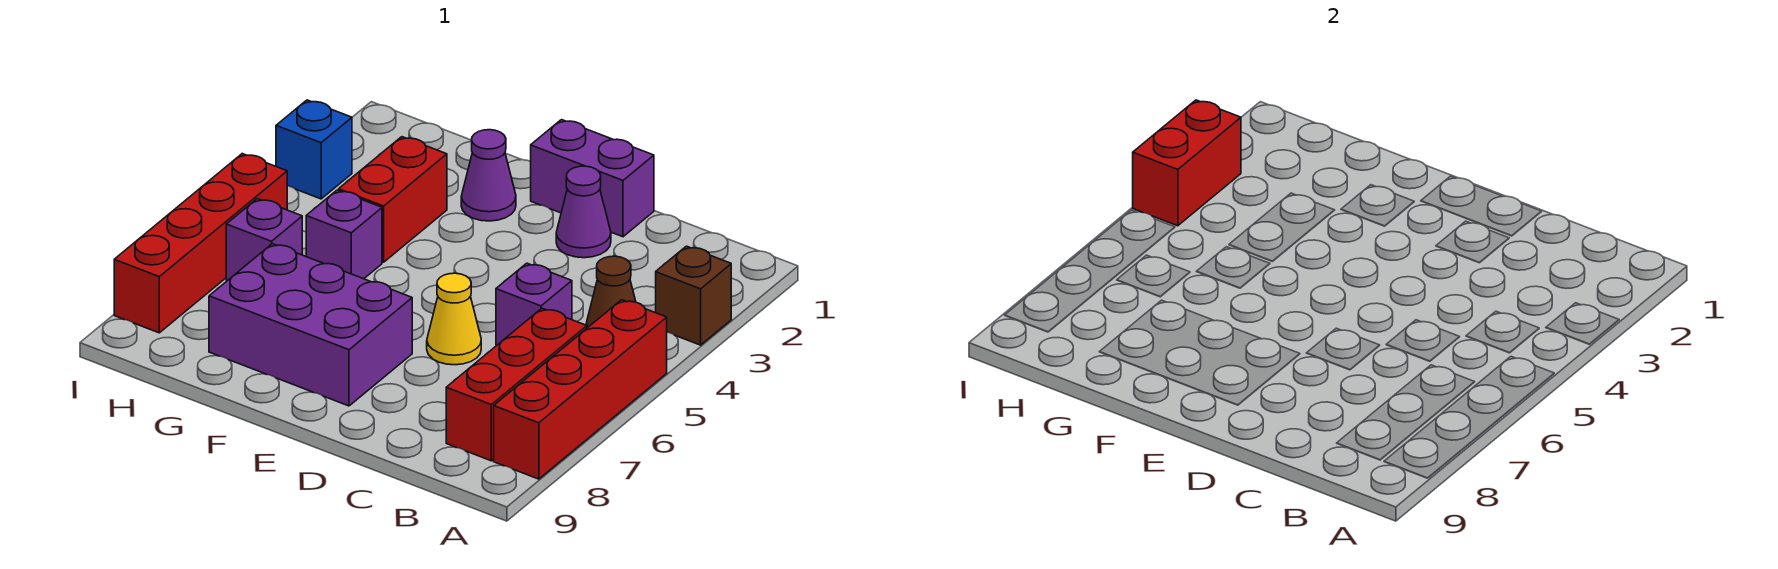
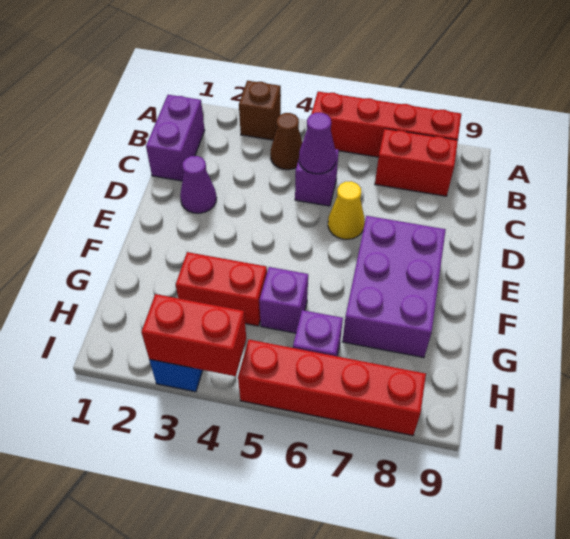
red 1x3 brick [446,308,587,461] -> red 1x2 brick [375,129,458,196]
purple 1x2 brick [531,120,654,237] -> purple 1x2 brick moved to [146,95,205,181]
purple 1x1 cone [461,130,516,221] -> purple 1x1 cone moved to [299,113,336,174]

